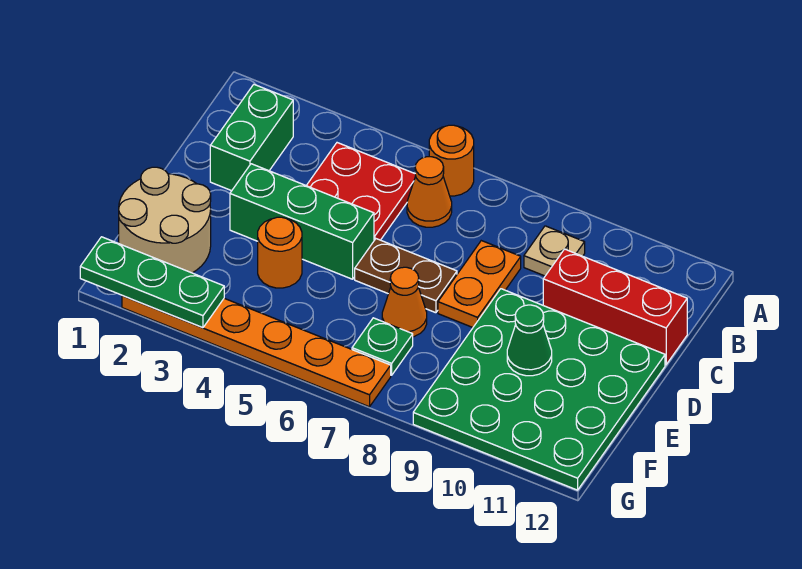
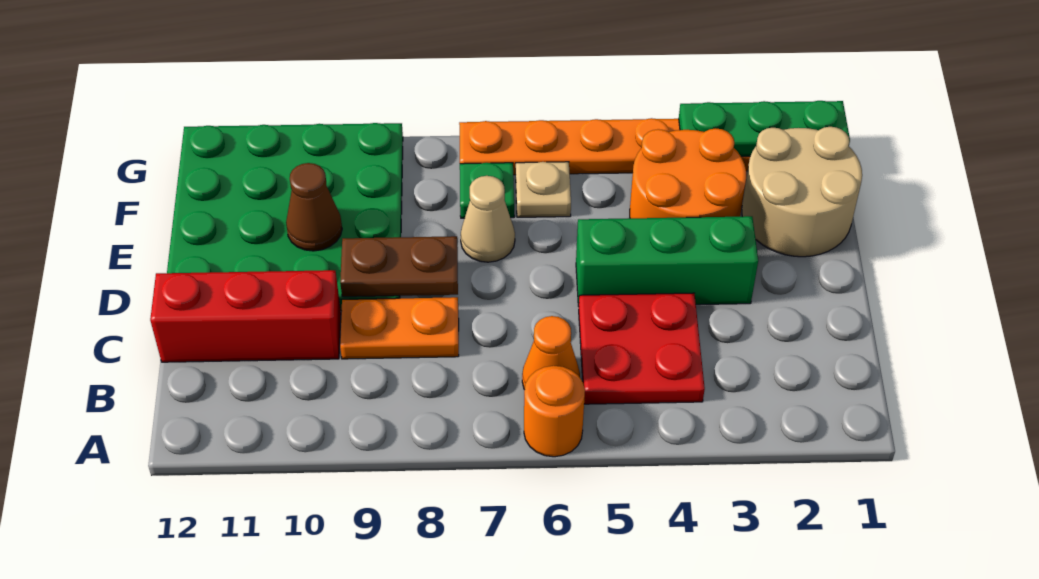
green 1x2 brick [210,85,293,191] -> none
tan 1x1 plate [524,226,585,276] -> tan 1x1 plate moved to [516,162,571,217]
orange 1x2 plate [438,241,521,328] -> orange 1x2 plate turned to [340,297,459,359]
brown 1x2 plate [355,239,457,313] -> brown 1x2 plate moved to [340,236,458,297]
orange 1x1 round brick [258,217,302,288] -> orange 2x2 round brick [630,128,746,218]
orange 1x1 cone [382,267,427,337] -> tan 1x1 cone [461,176,515,262]
green 1x1 cone [507,305,552,376] -> brown 1x1 cone [286,163,342,251]

